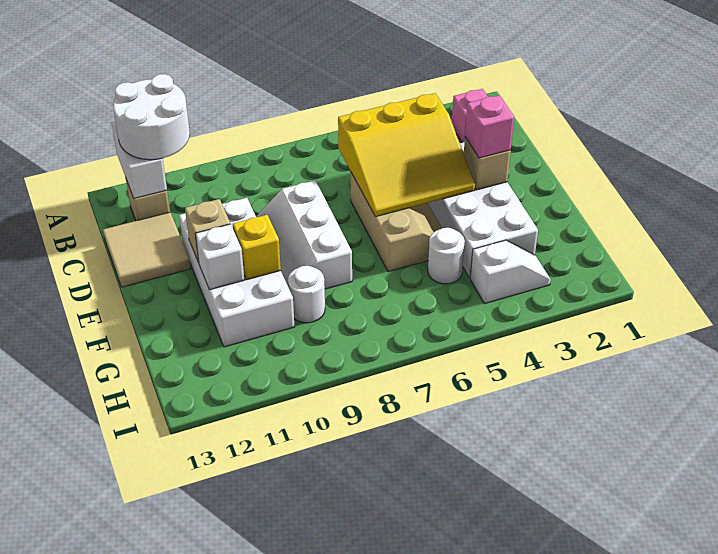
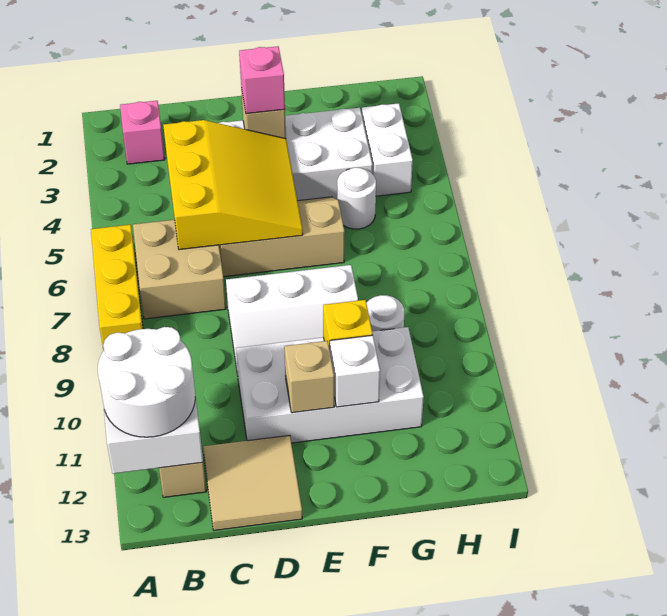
none -> yellow 1x3 brick [91,225,143,351]
none -> tan 2x2 brick [133,220,226,319]
white 1x2 slope [470,240,551,304] -> white 1x2 brick [362,103,413,196]

